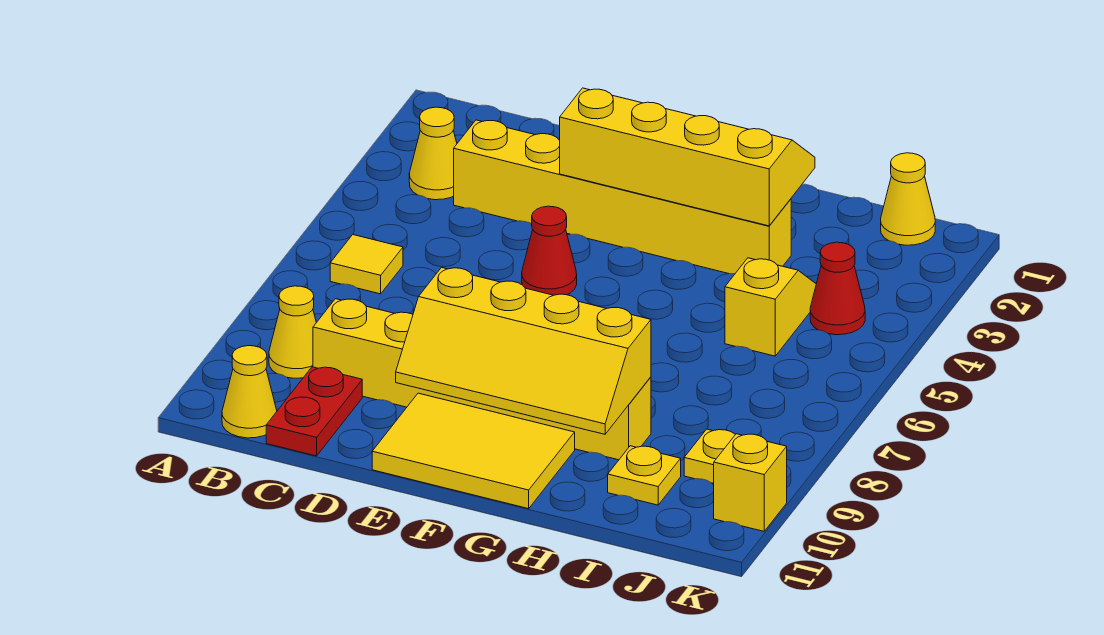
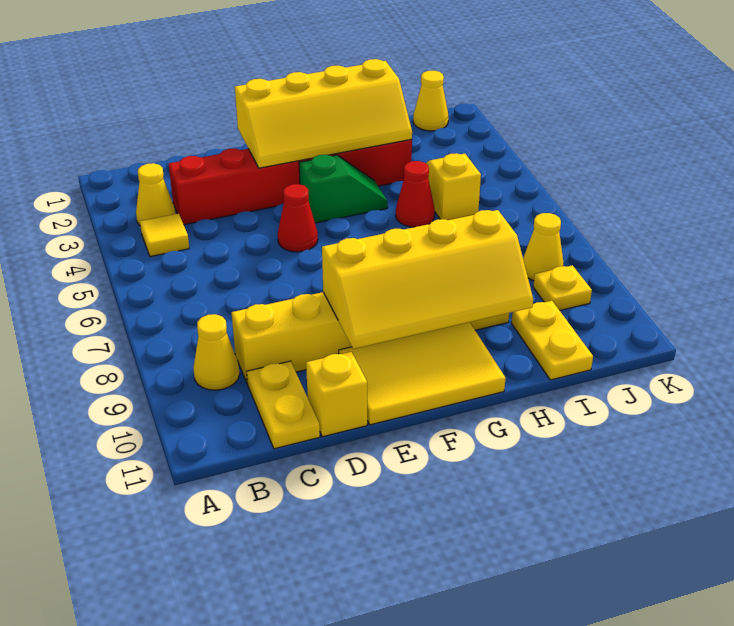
yellow 1x1 tile [330,235,403,294] -> yellow 1x1 tile moved to [140,213,189,257]
yellow 1x1 cone [222,346,277,438] -> yellow 1x1 cone moved to [523,213,564,281]
yellow 1x6 brick [454,120,791,274] -> red 1x6 brick [169,139,412,225]
red 1x2 plate [266,367,362,456] -> yellow 1x2 plate [247,361,320,449]
yellow 2x4 slope [560,88,815,226] -> yellow 2x4 slope turned to [235,59,412,168]
none -> green 1x2 slope [299,155,388,223]
yellow 1x1 plate [608,446,681,505] -> yellow 1x2 plate [511,301,593,380]
red 1x1 cone [810,242,865,335] -> red 1x1 cone moved to [396,161,435,227]
yellow 1x1 brick [714,434,787,531] -> yellow 1x1 brick moved to [306,352,367,437]

